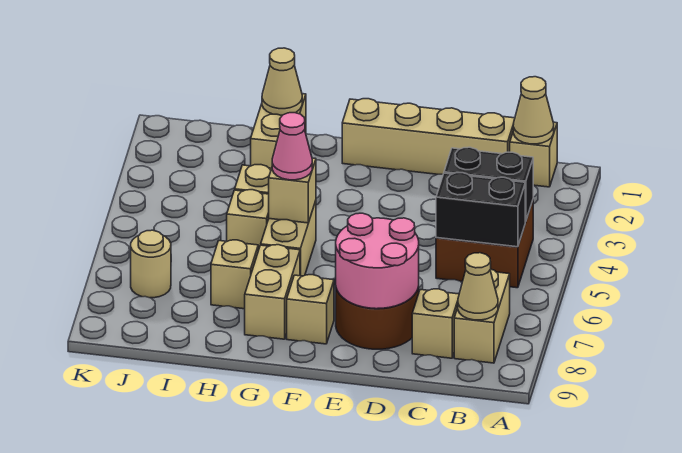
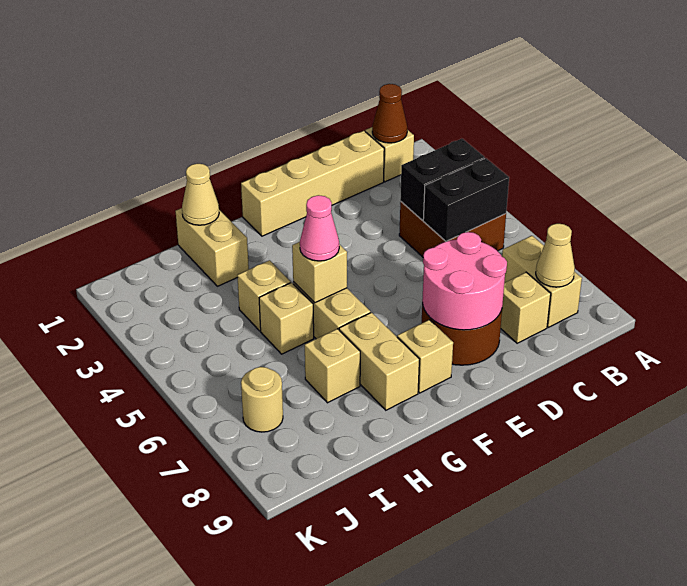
tan 1x1 cone [513,77,554,144] -> brown 1x1 cone [372,84,407,143]

